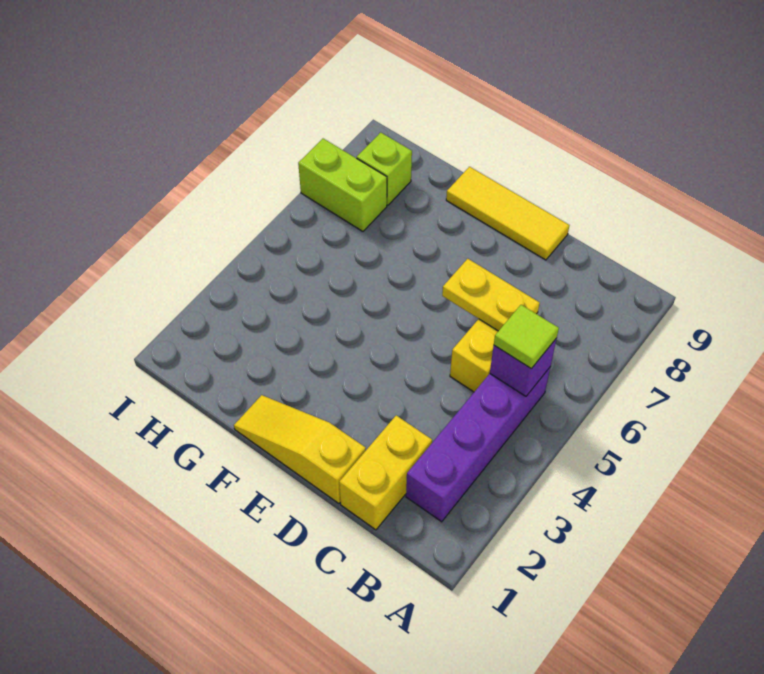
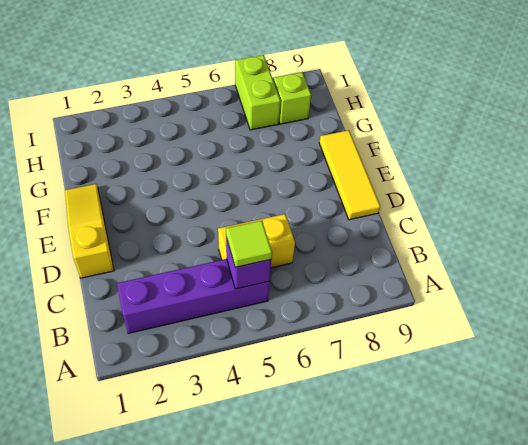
yellow 1x2 brick [339,415,432,530] -> none
yellow 1x2 plate [442,259,540,331] -> none

